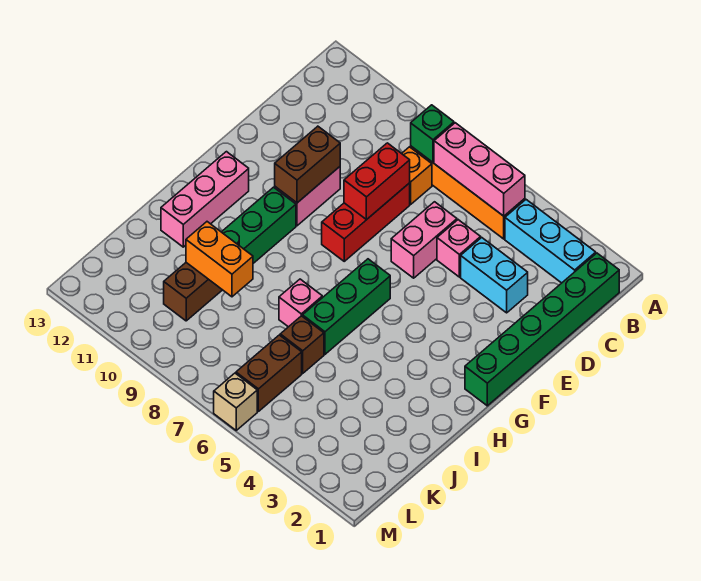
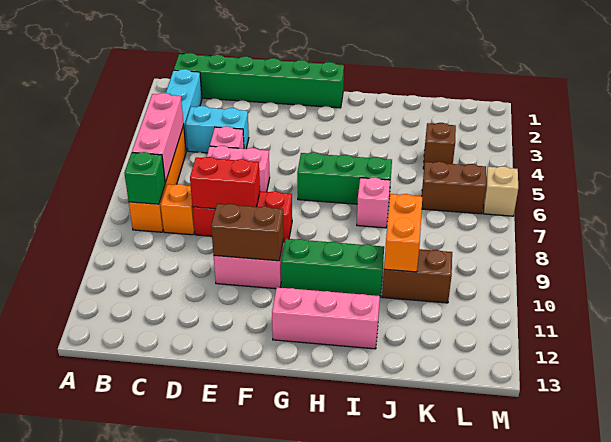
cyan 1x2 brick [461,238,528,313] -> cyan 1x2 brick turned to [185,106,249,153]
brown 1x1 brick [280,316,324,373] -> brown 1x1 brick moved to [423,123,456,169]

